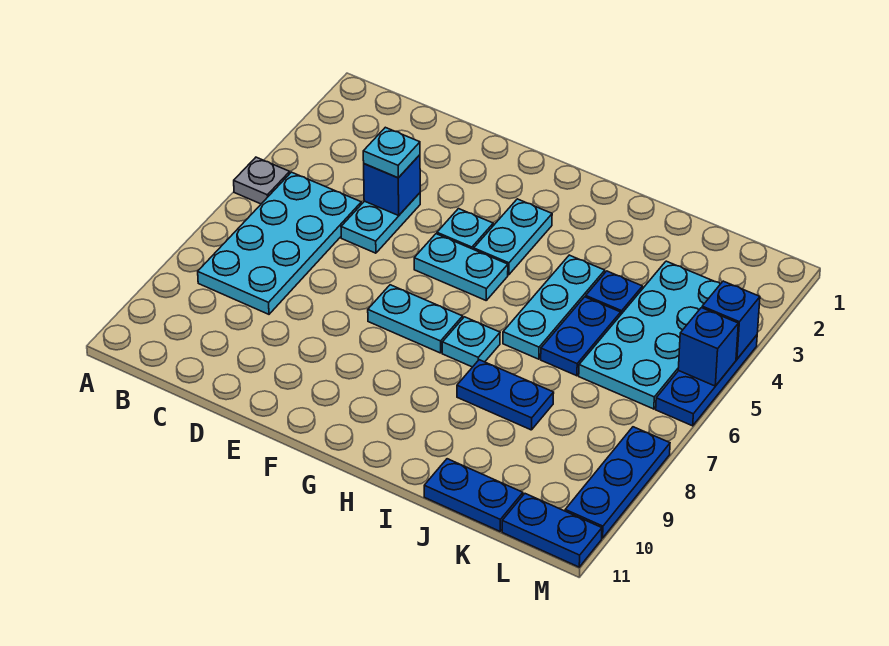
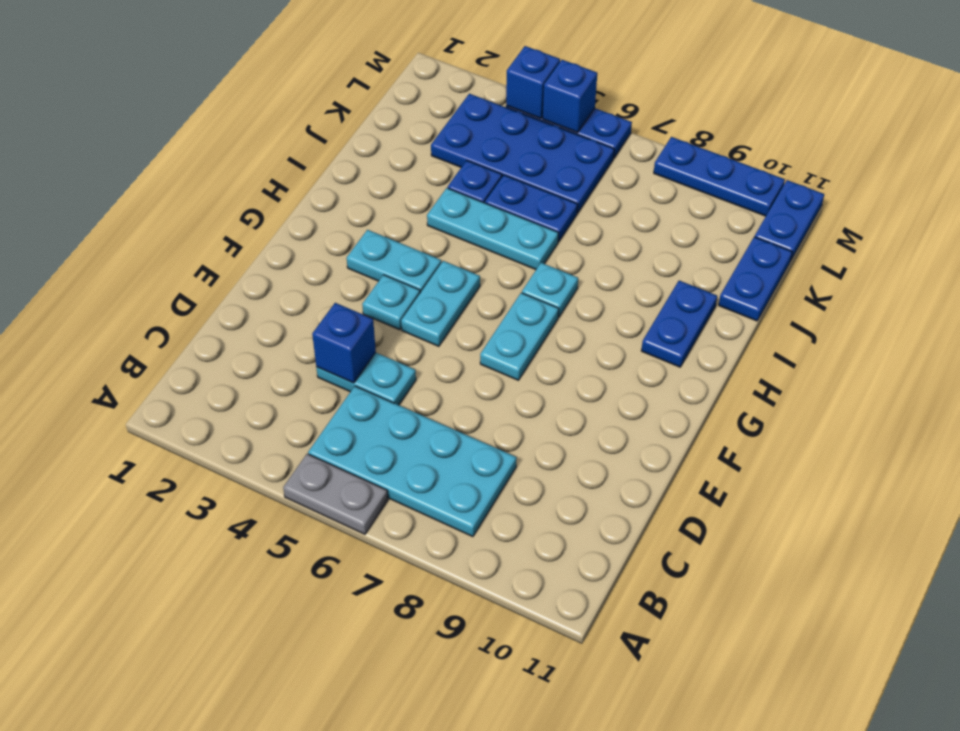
grey 1x1 plate [234,157,290,204] -> grey 1x2 plate [283,454,388,534]
cyan 1x1 plate [363,127,420,178] -> none
blue 1x2 plate [457,360,554,430] -> blue 1x2 plate moved to [641,281,717,367]
cyan 2x4 plate [579,261,720,409] -> blue 2x4 plate [431,94,614,213]

